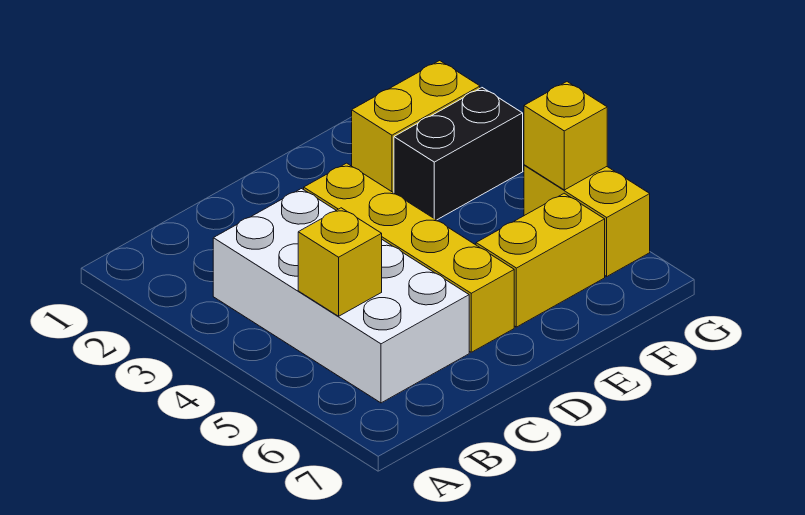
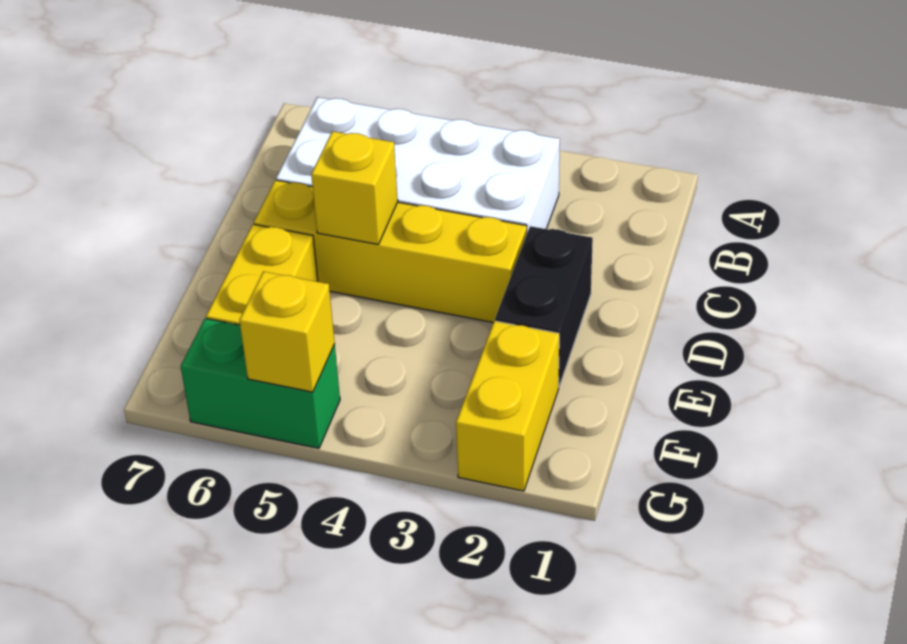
yellow 1x1 brick [298,208,382,316] -> yellow 1x1 brick moved to [311,131,398,244]
black 1x2 brick [394,88,523,220] -> black 1x2 brick moved to [495,226,593,386]
yellow 1x2 brick [524,165,650,276] -> green 1x2 brick [181,318,340,448]

